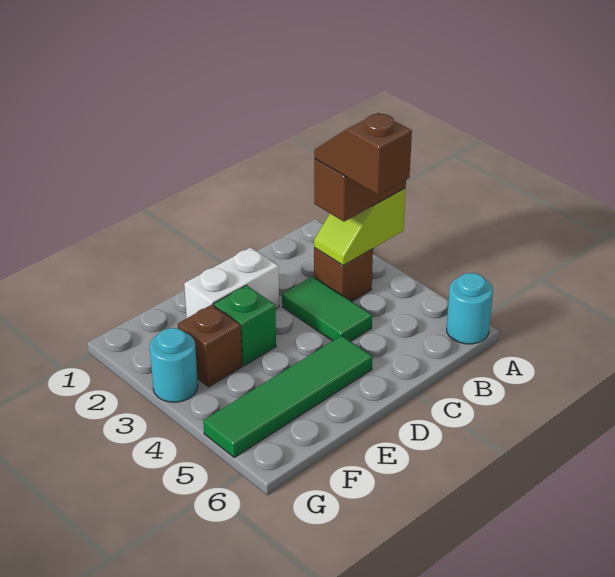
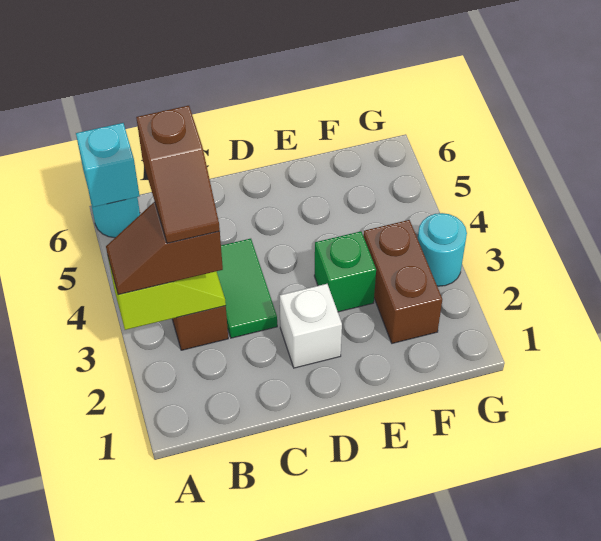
none -> cyan 1x1 brick [76,123,140,207]
white 1x2 brick [184,247,279,318] -> white 1x1 brick [280,284,342,368]
green 1x4 tile [203,336,372,457] -> none
brown 1x1 brick [178,305,242,387] -> brown 1x2 brick [363,220,442,343]

